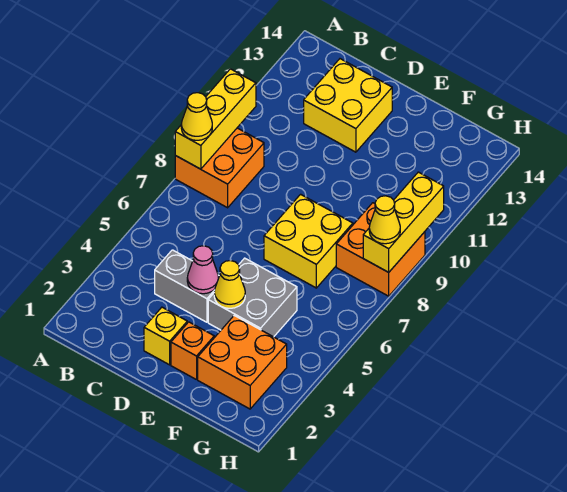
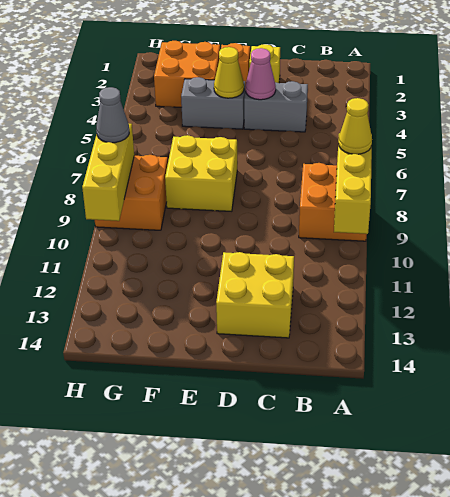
grey 2x2 brick [208,258,297,337] -> grey 1x2 brick [181,77,245,129]
yellow 1x1 cone [369,196,400,244] -> grey 1x1 cone [96,87,129,143]

